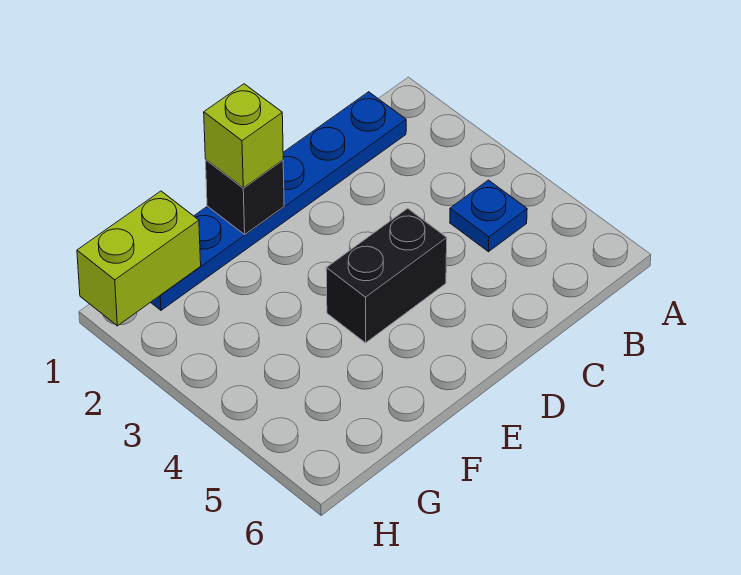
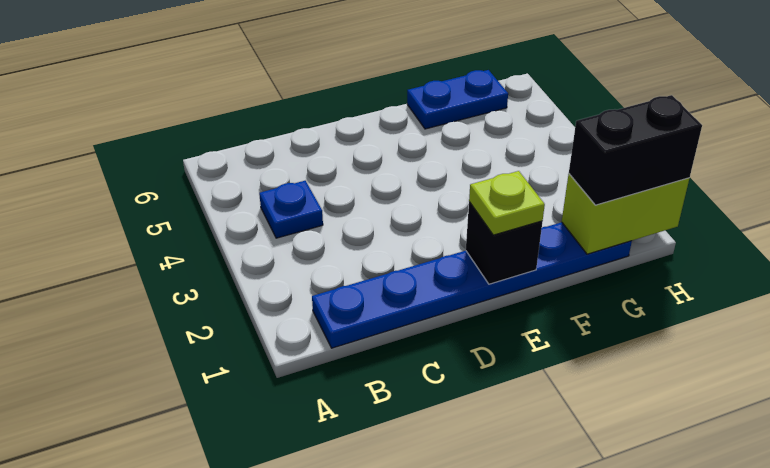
black 1x2 brick [326,208,447,343] -> black 1x2 brick moved to [569,95,702,205]
lime 1x1 brick [204,84,283,188] -> lime 1x1 plate [469,171,545,235]
none -> blue 1x2 plate [407,70,508,129]

